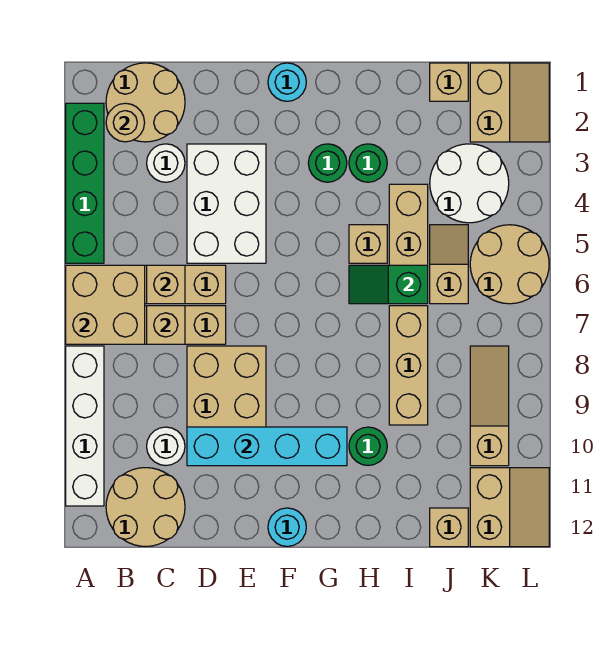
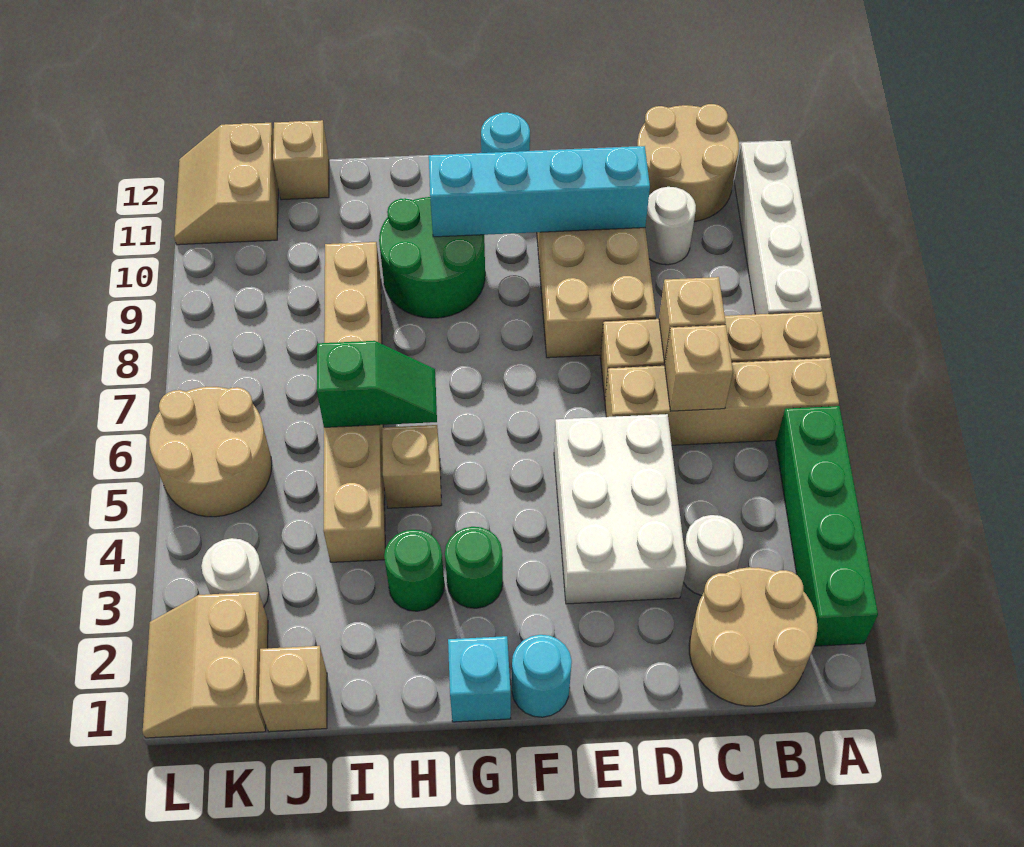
tan 2x2 brick [66,265,145,344] -> none
tan 1x1 round brick [106,103,145,142] -> none
none -> cyan 1x1 brick [448,636,511,722]
green 1x1 round brick [349,427,387,466] -> green 2x2 round brick [379,197,485,318]
white 2x2 round brick [430,144,509,223] -> white 1x1 round brick [201,538,269,607]
tan 1x2 slope [430,225,468,304] -> none
tan 1x3 slope [470,346,509,466] -> none

